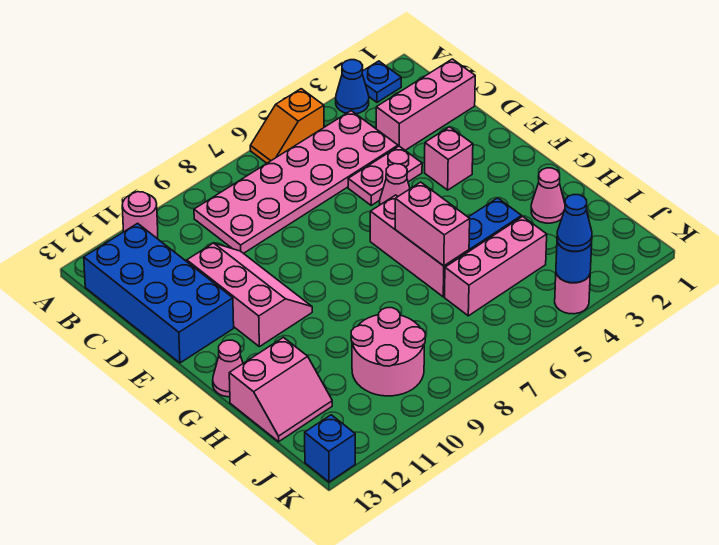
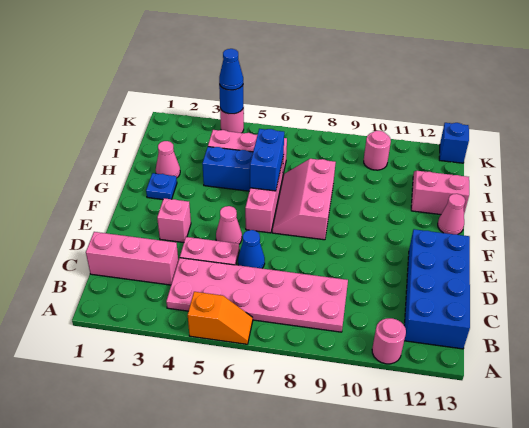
blue 1x1 plate [362,61,401,102] -> blue 1x1 plate moved to [146,173,177,200]
blue 1x1 cone [336,60,369,114] -> blue 1x1 cone moved to [238,230,265,268]
pink 2x3 slope [187,243,312,347] -> pink 2x3 slope moved to [272,159,336,240]
pink 1x2 brick [395,182,470,266] -> blue 1x2 brick [250,129,284,191]
pink 2x2 round brick [351,308,425,396] -> pink 1x1 round brick [364,131,391,170]

